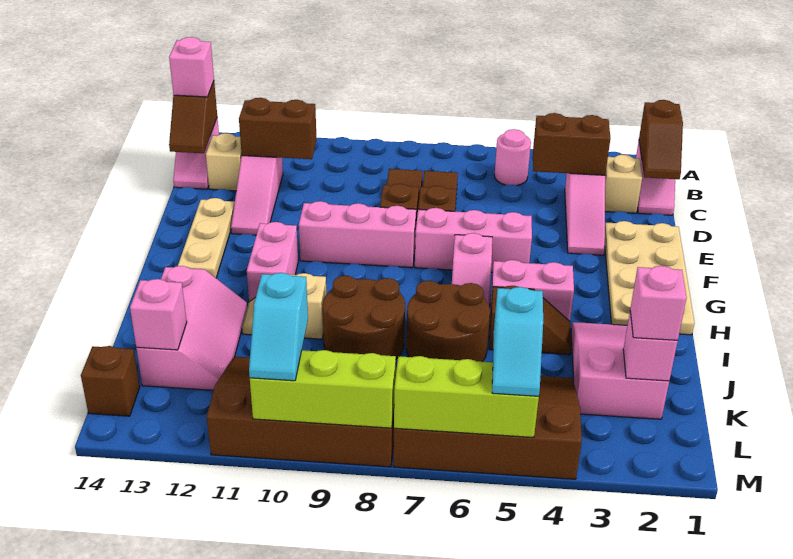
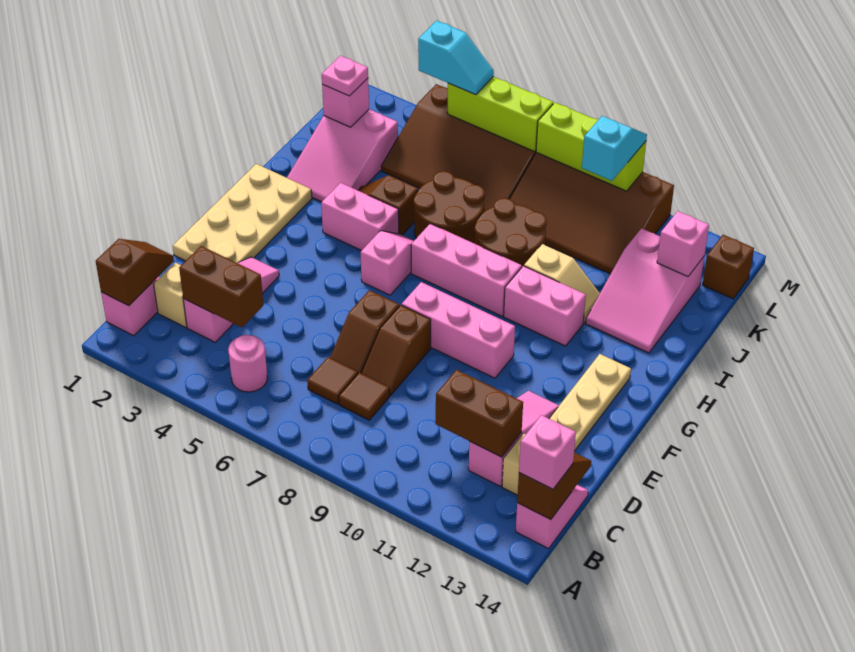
pink 1x3 brick [415,208,532,272] -> pink 1x3 brick moved to [411,224,522,316]
pink 1x2 brick [247,222,298,302] -> pink 1x2 brick turned to [504,266,586,346]
pink 2x3 slope [136,266,247,390] -> pink 2x3 slope turned to [586,228,704,353]
pink 1x1 brick [630,266,687,341] -> pink 1x1 plate [322,56,368,96]
cyan 1x2 slope [492,287,543,396] -> cyan 1x2 slope turned to [418,21,494,95]

